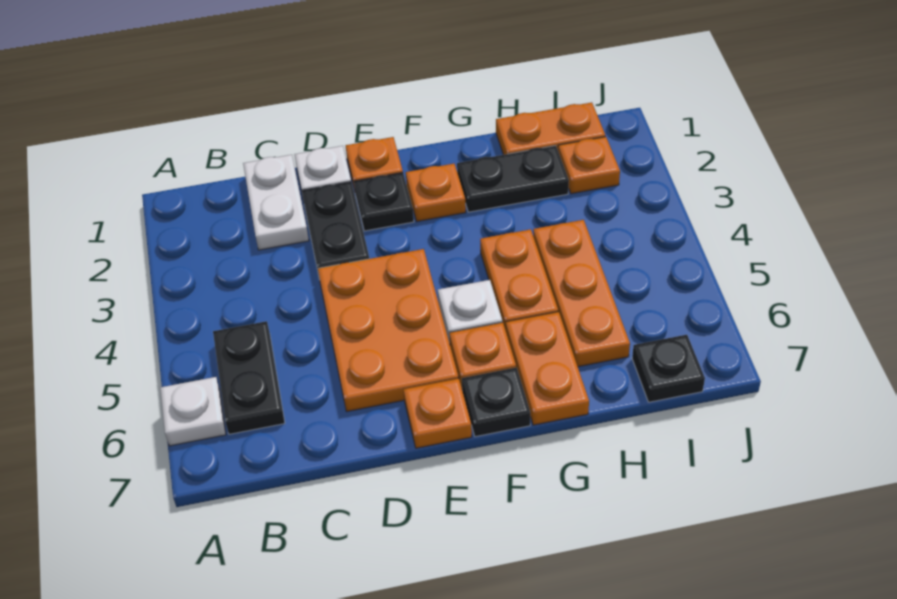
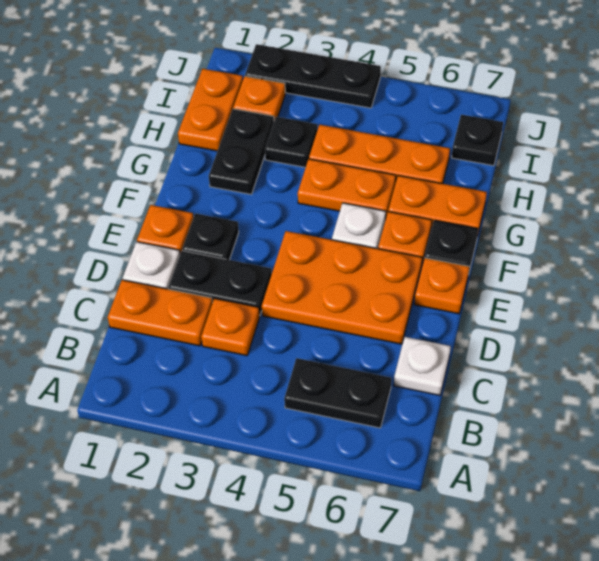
white 1x1 plate [160,377,226,446] -> white 1x1 plate moved to [394,337,451,395]
white 1x2 plate [243,155,309,250] -> orange 1x2 plate [108,280,213,346]
orange 1x1 plate [406,164,466,221] -> orange 1x1 plate moved to [201,298,260,356]
none -> black 1x1 plate [265,117,317,167]
none -> black 1x3 plate [245,44,381,108]

